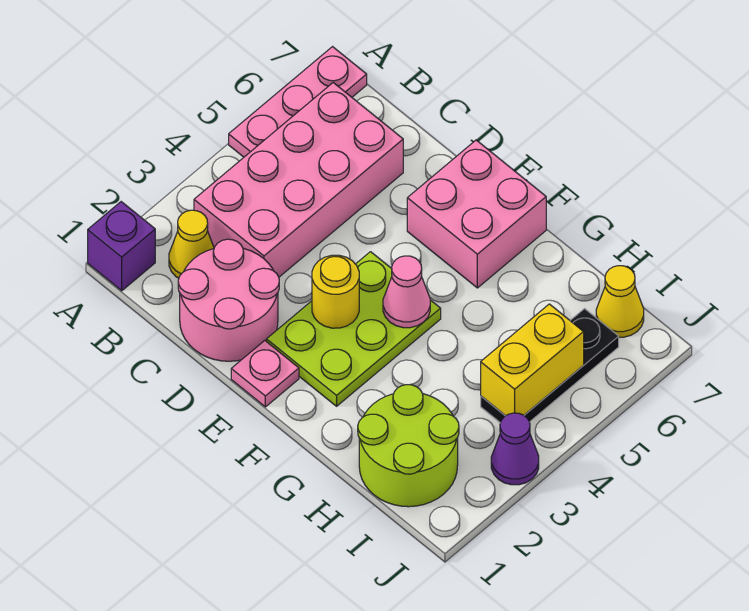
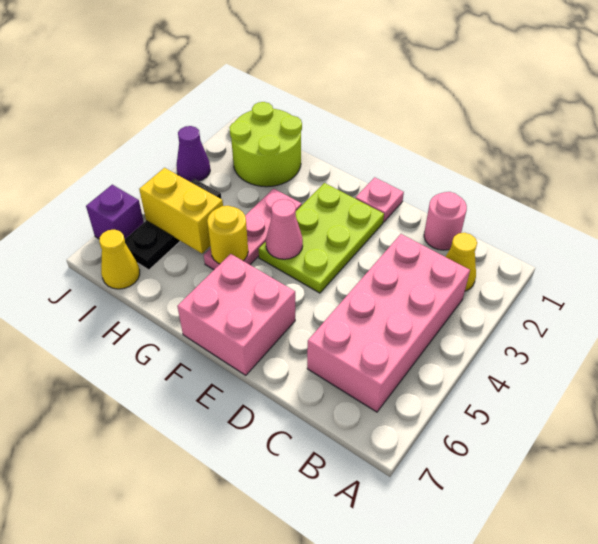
purple 1x1 brick [88,202,155,291] -> purple 1x1 brick moved to [86,185,144,239]
pink 1x3 plate [229,47,367,157] -> pink 1x3 plate moved to [204,189,302,270]
pink 2x2 round brick [178,239,279,361] -> pink 1x1 round brick [424,192,467,250]
yellow 1x1 round brick [312,255,359,328] -> yellow 1x1 round brick moved to [207,206,248,264]
yellow 1x2 brick [481,304,584,416] -> yellow 1x2 brick turned to [139,168,223,253]

